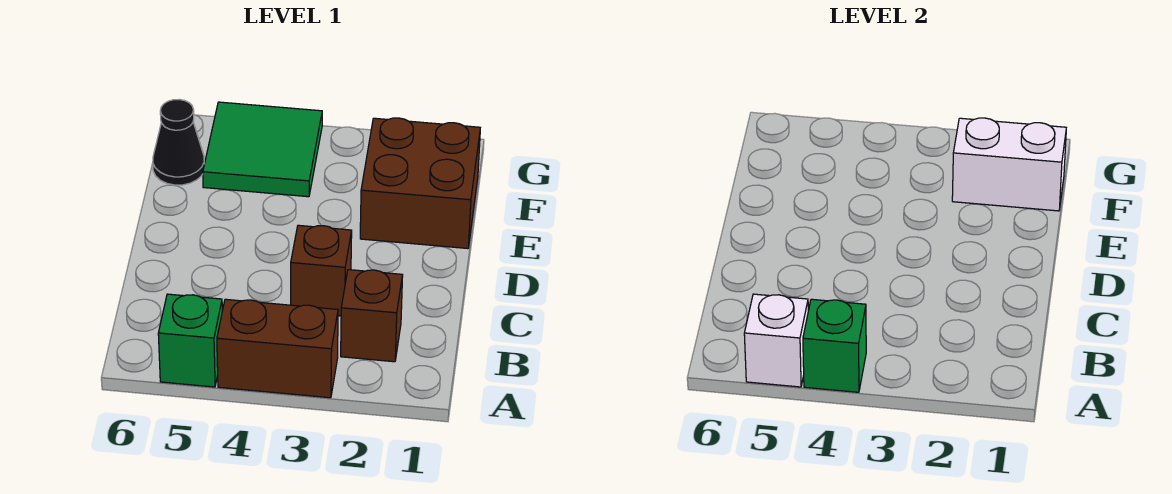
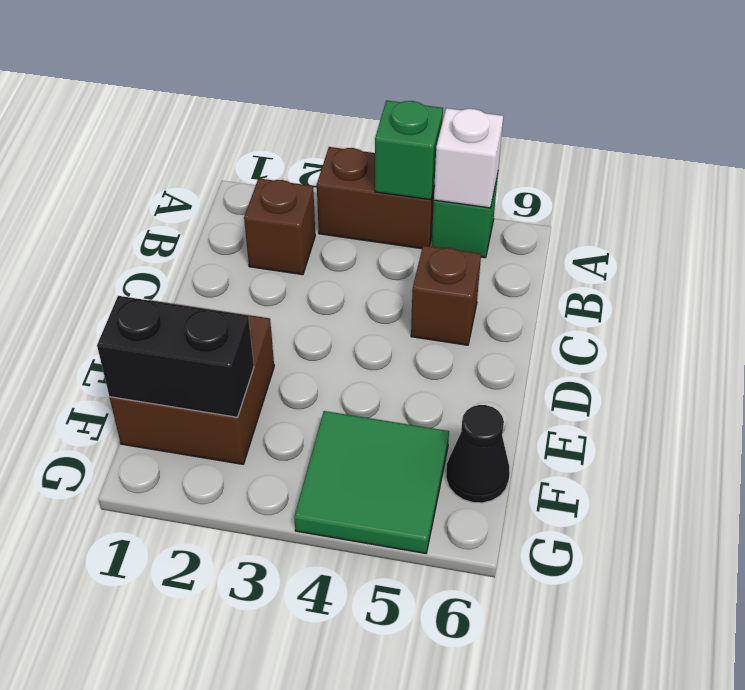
brown 1x1 brick [291,225,352,316] -> brown 1x1 brick moved to [411,245,481,345]
white 1x2 brick [952,118,1066,211] -> black 1x2 brick [97,296,254,417]

